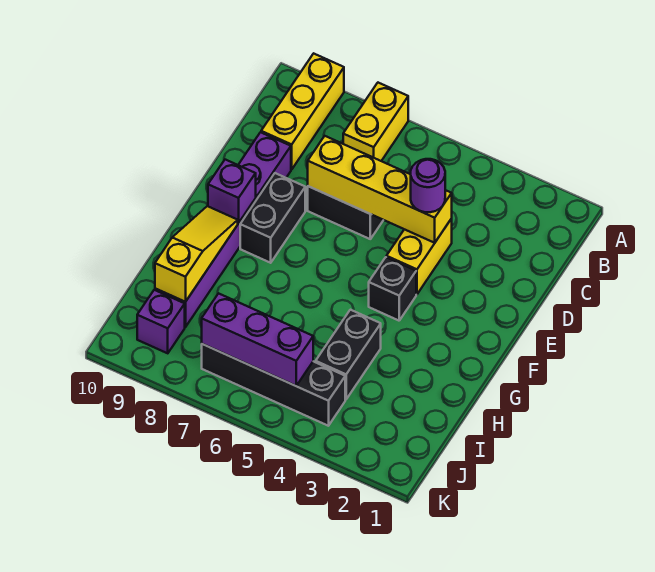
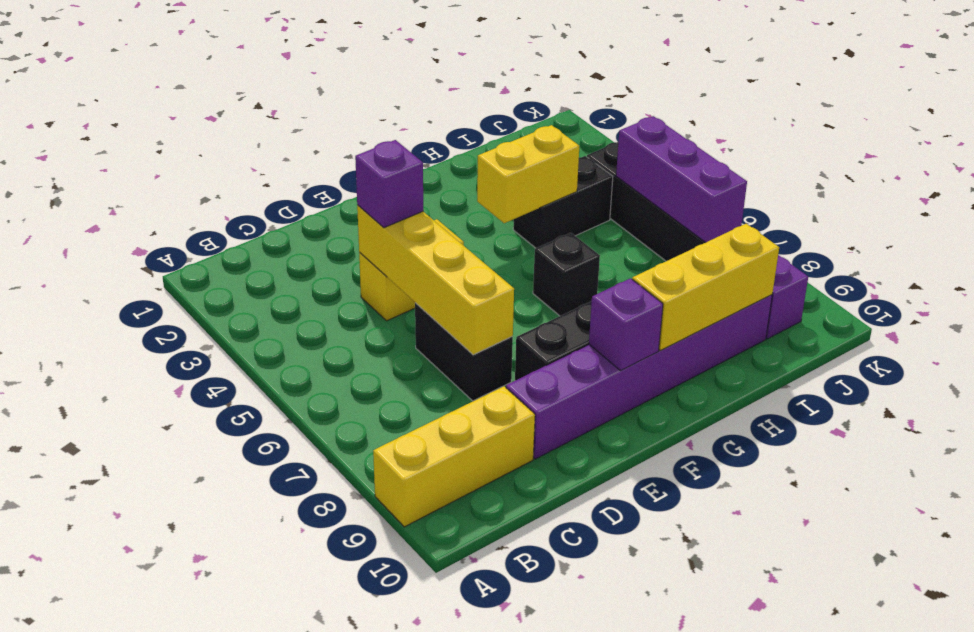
yellow 1x2 brick [343,83,408,161] -> yellow 1x2 brick moved to [477,125,579,223]
purple 1x1 round brick [411,159,445,212] -> purple 1x1 brick [355,140,423,228]
black 1x1 brick [369,257,416,321] -> black 1x1 brick moved to [533,233,600,316]
yellow 1x3 slope [155,206,238,302] -> yellow 1x3 brick [632,224,779,350]

